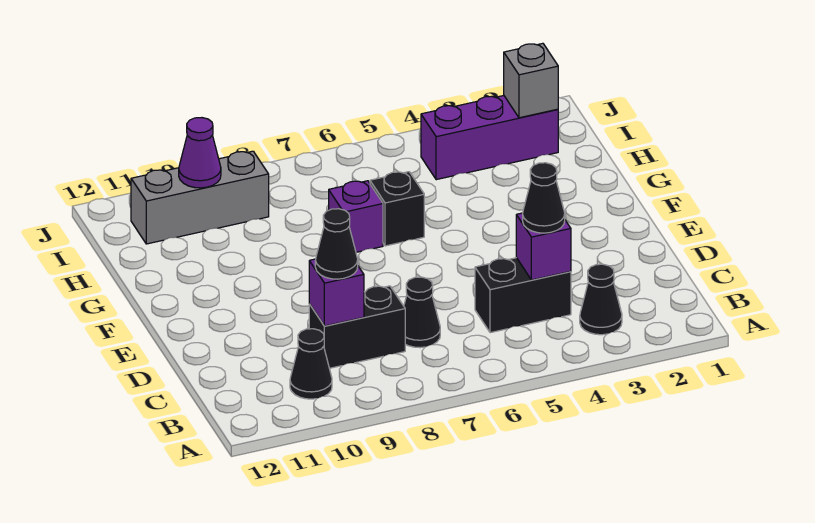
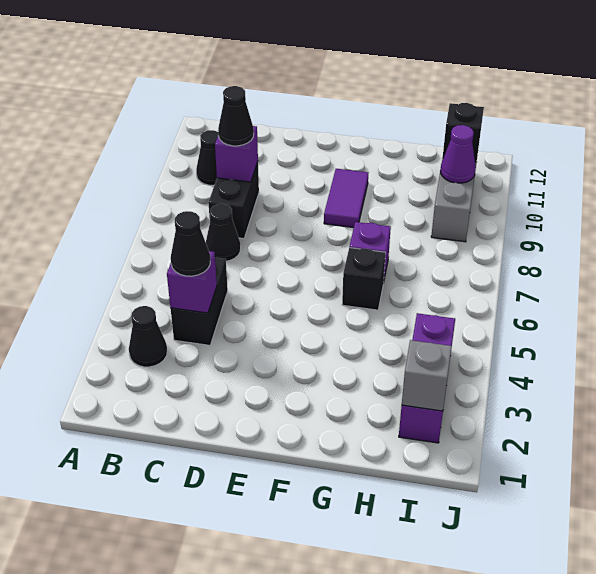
none -> purple 1x2 tile [324,169,368,228]
none -> black 1x1 brick [443,103,484,162]

